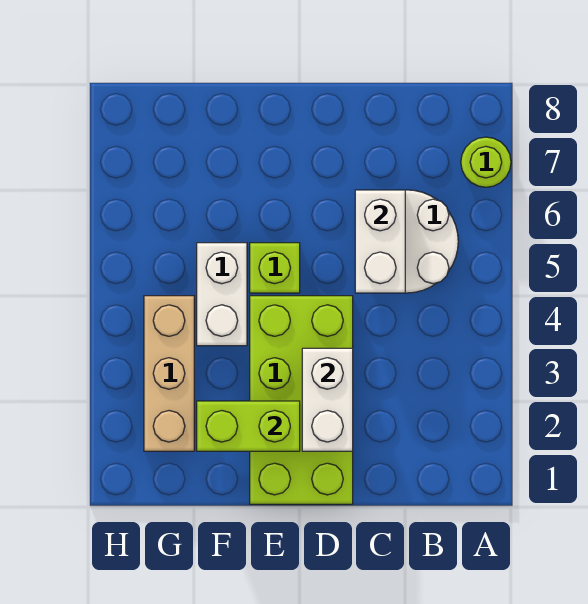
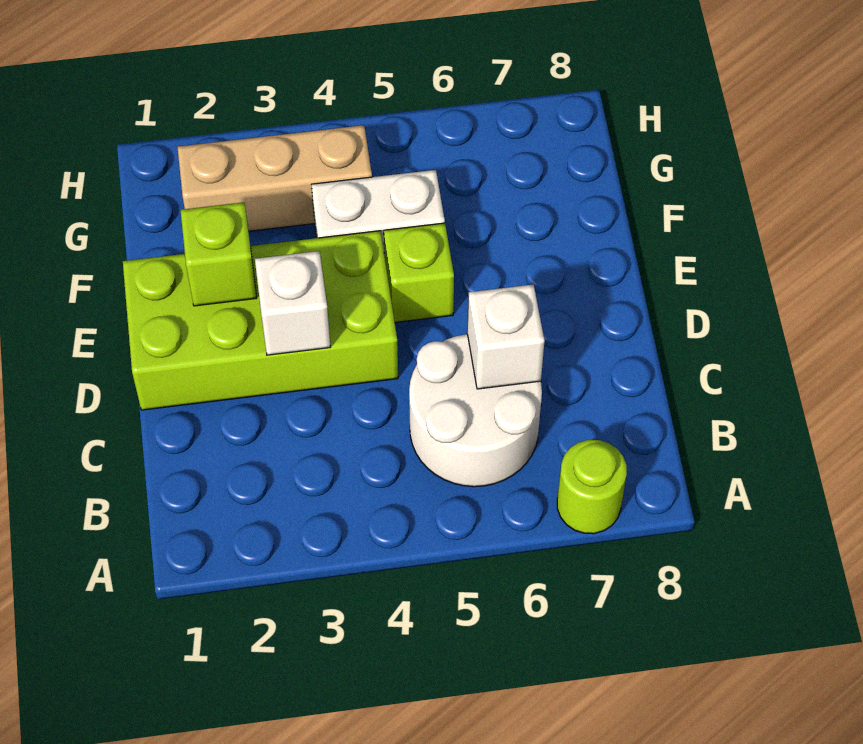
white 1x2 brick [355,190,405,293] -> white 1x1 brick [467,284,545,389]
white 1x2 brick [302,348,353,451] -> white 1x1 brick [255,251,331,355]
lime 1x2 brick [197,401,300,451] -> lime 1x1 brick [181,202,257,306]

